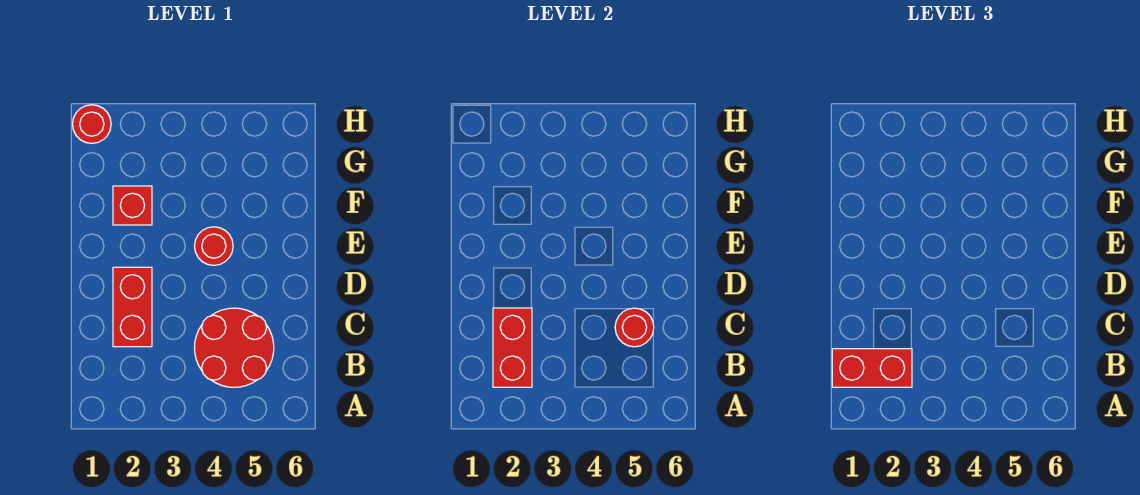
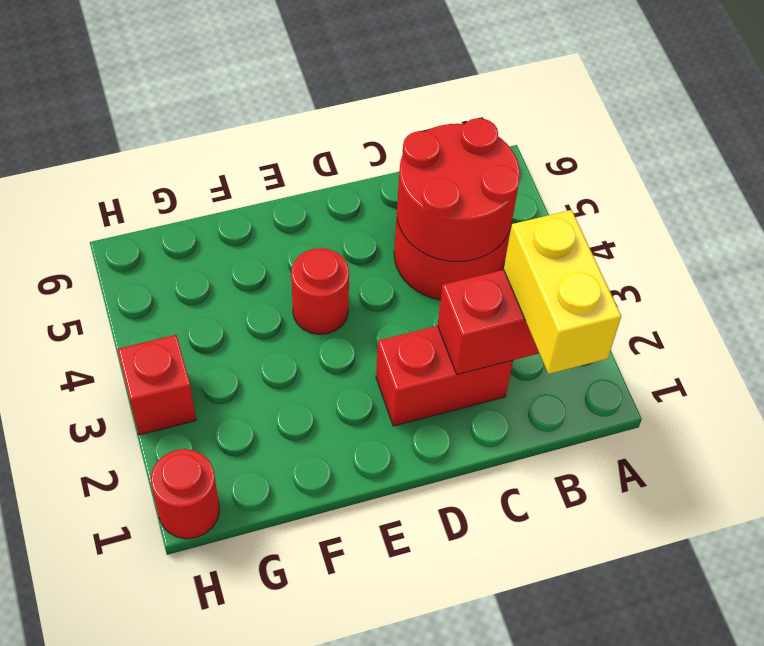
red 1x2 brick [832,349,912,387] -> yellow 1x2 brick [504,210,621,374]
red 1x1 round brick [615,308,654,347] -> red 2x2 round brick [397,118,520,262]
red 1x1 brick [113,186,152,225] -> red 1x1 brick moved to [118,335,196,435]

